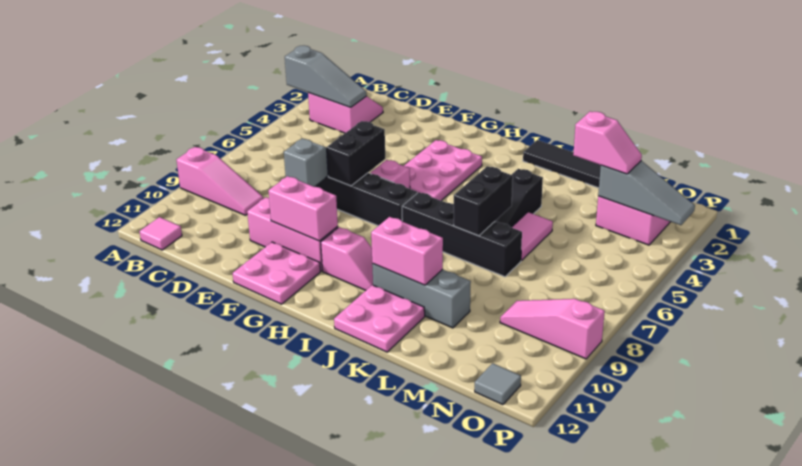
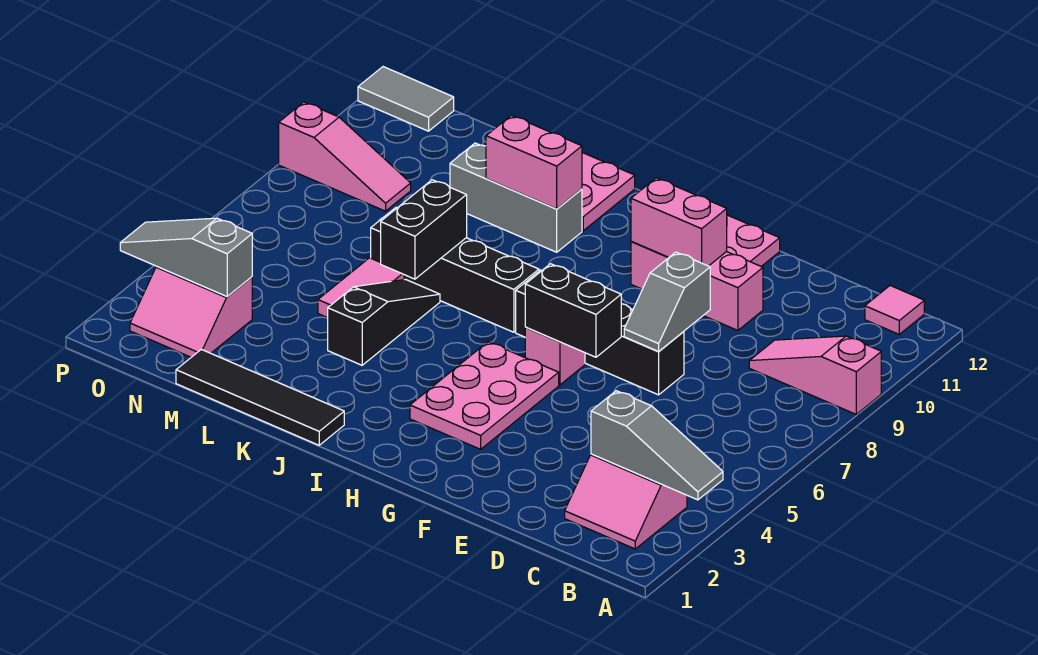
grey 1x3 slope [285,46,366,107] -> grey 1x3 slope turned to [591,391,723,500]
black 1x2 brick [327,121,385,186] -> black 1x2 brick turned to [525,264,621,357]
pink 1x2 slope [321,227,373,290] -> none
pink 1x2 slope [573,112,642,174] -> none
grey 1x1 tile [475,363,521,405] -> grey 1x2 tile [358,67,454,131]

